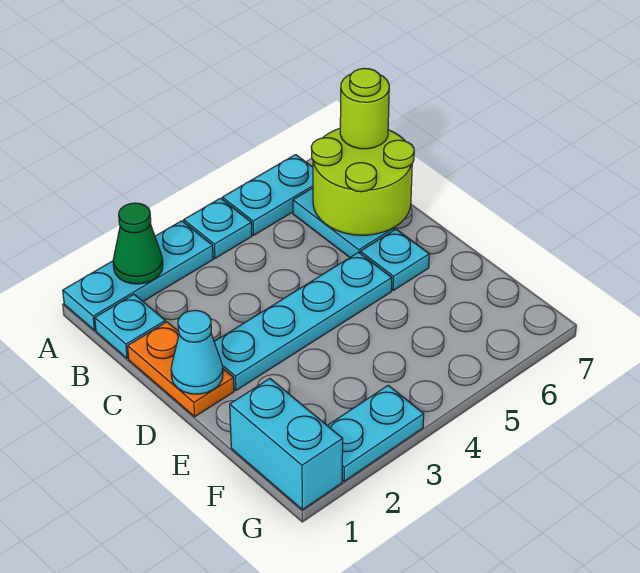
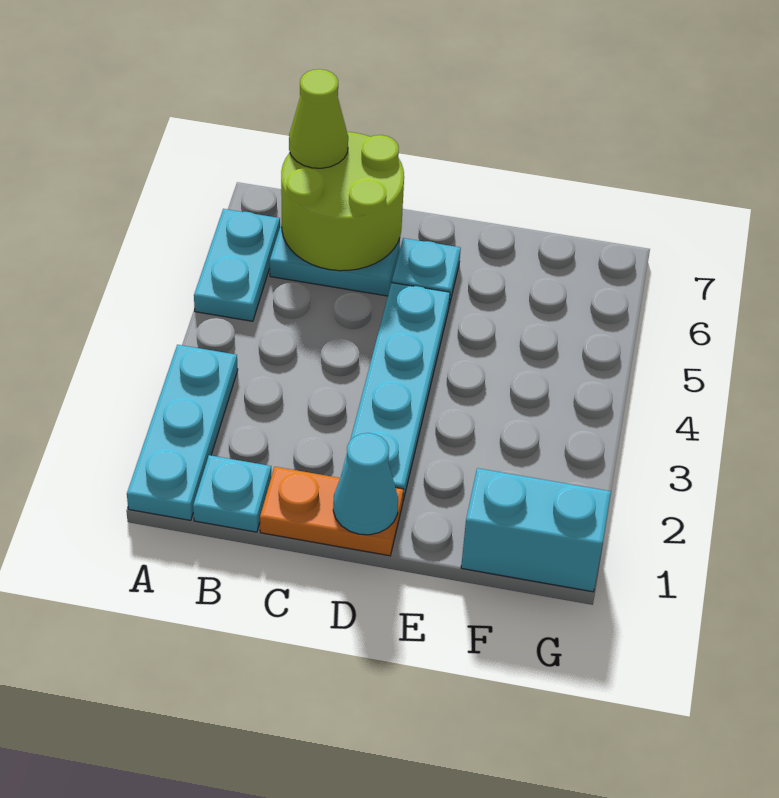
green 1x1 cone [113,203,163,284] -> none
cyan 1x1 plate [184,198,252,258] -> none
lime 1x1 round brick [340,68,389,149] -> lime 1x1 cone [289,69,348,168]
cyan 1x2 plate [327,385,424,481] -> none

